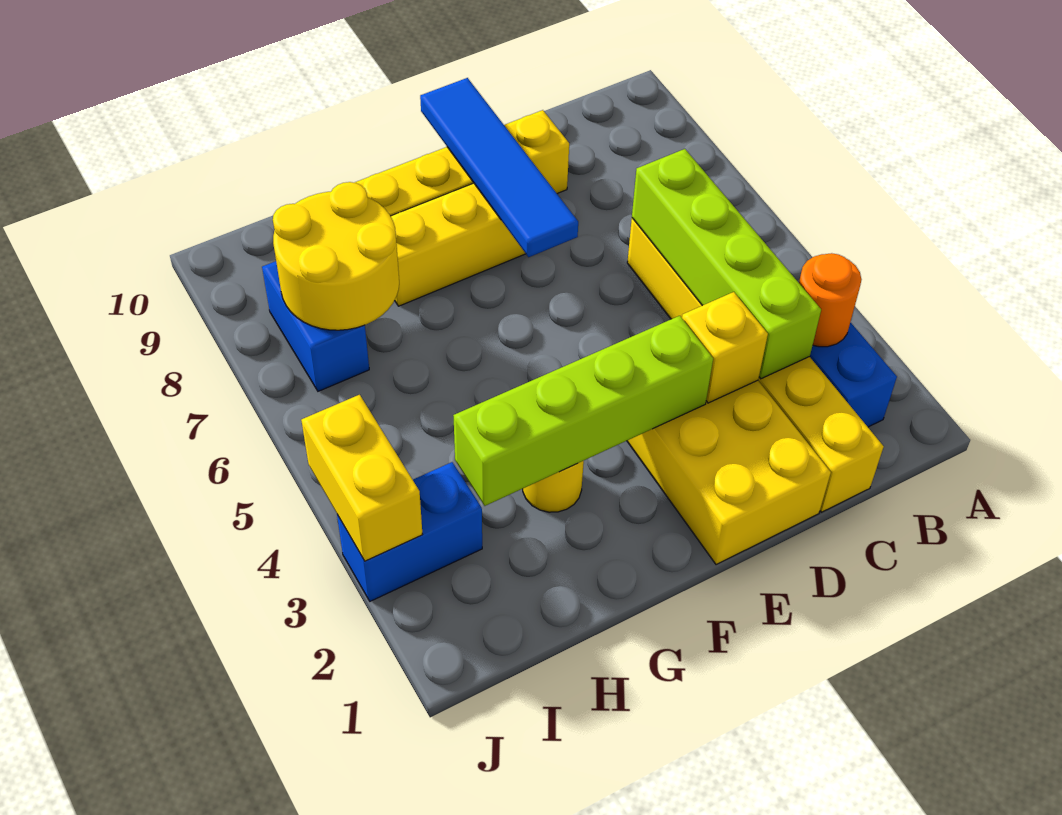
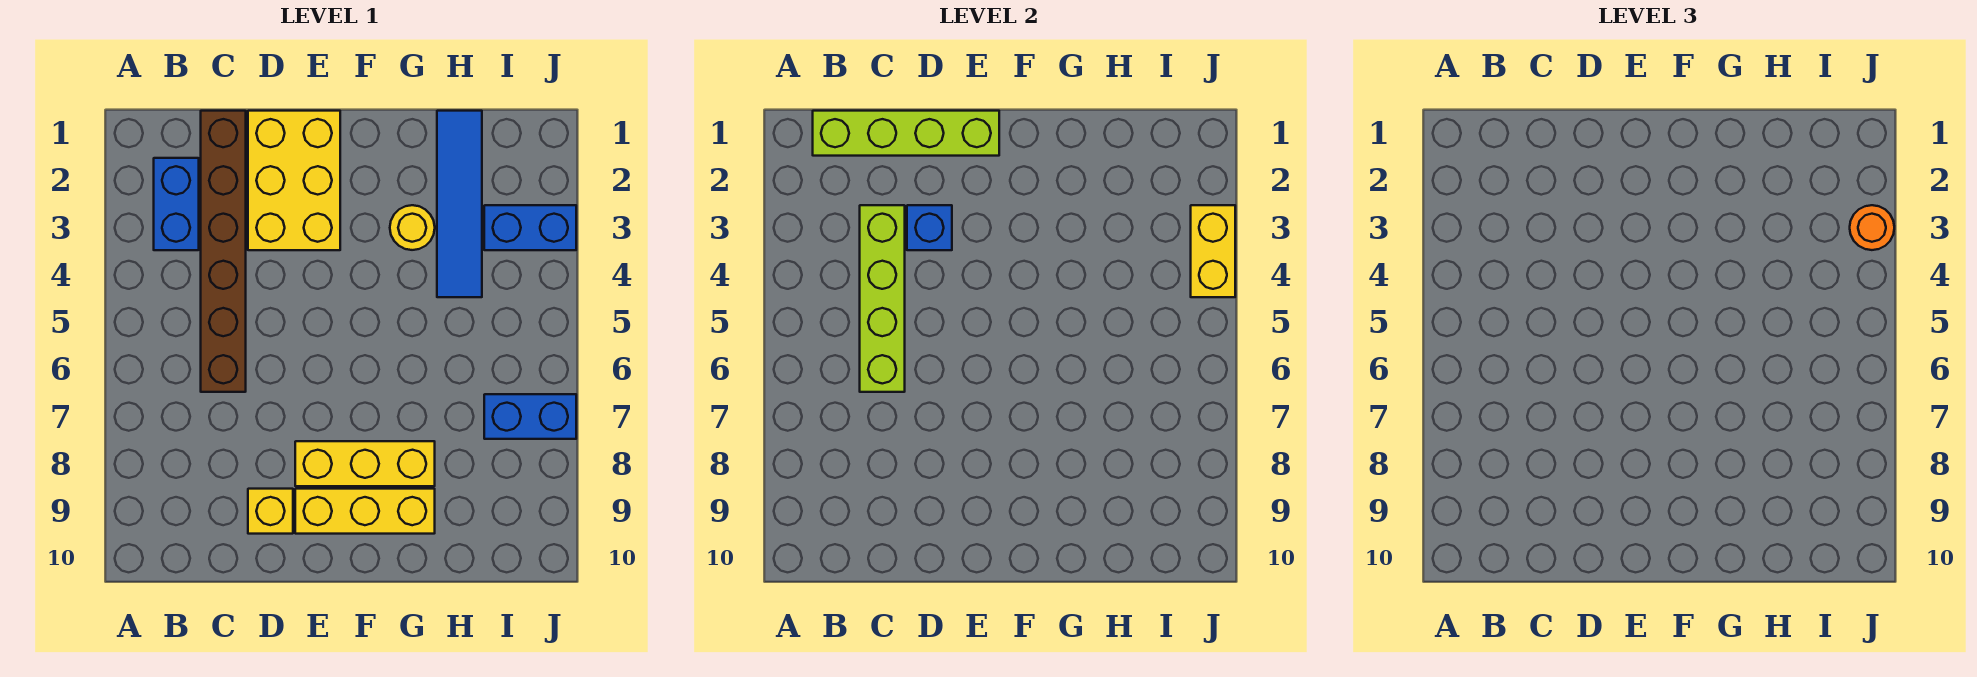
orange 1x1 round brick [799,253,862,347] -> orange 1x1 round brick moved to [1850,205,1894,250]
yellow 1x6 brick [627,218,884,512] -> brown 1x6 brick [201,111,246,392]
yellow 1x1 brick [682,292,768,403] -> blue 1x1 brick [907,205,952,250]
lime 1x4 brick [453,316,713,506] -> lime 1x4 brick moved to [813,111,999,156]
blue 1x4 tile [420,78,578,257] -> blue 1x4 tile moved to [437,111,482,297]
yellow 2x2 round brick [273,182,399,330] -> none
blue 1x2 brick [262,261,369,391] -> blue 1x2 brick turned to [484,394,576,439]

